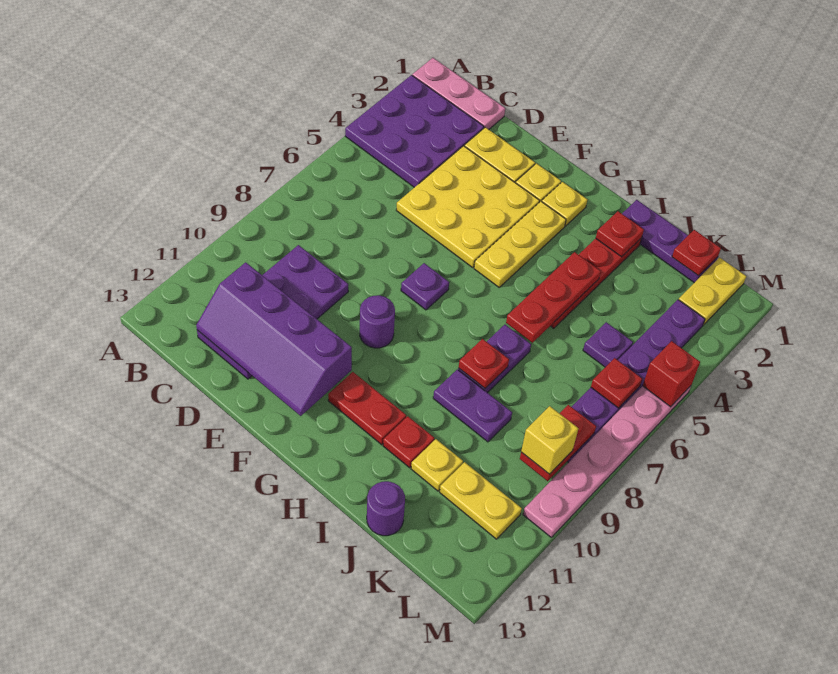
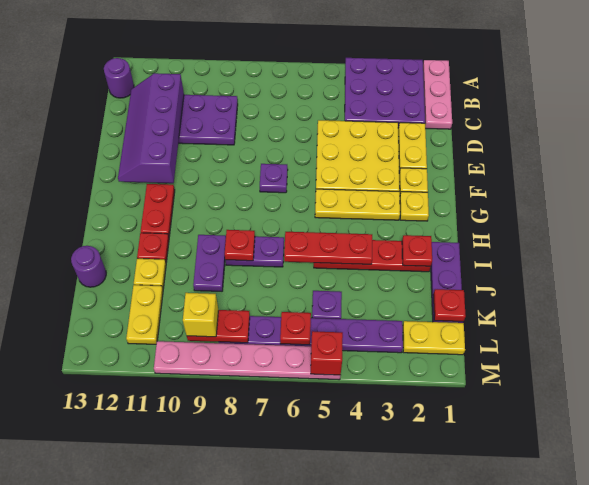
purple 1x1 round brick [360,295,395,348] -> purple 1x1 round brick moved to [104,58,134,98]

